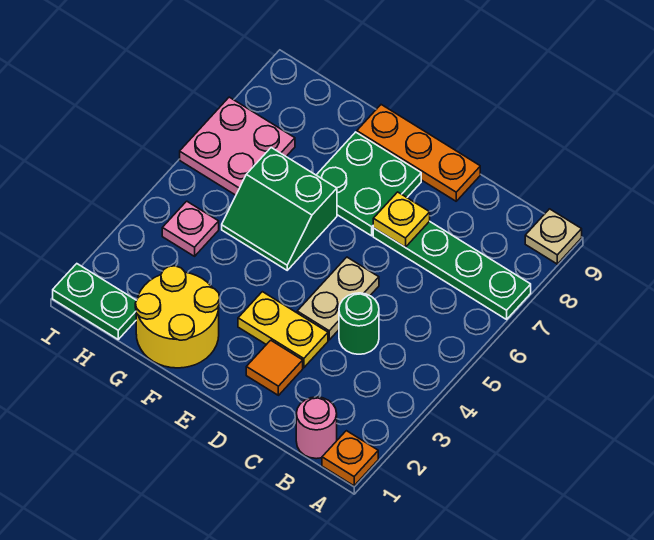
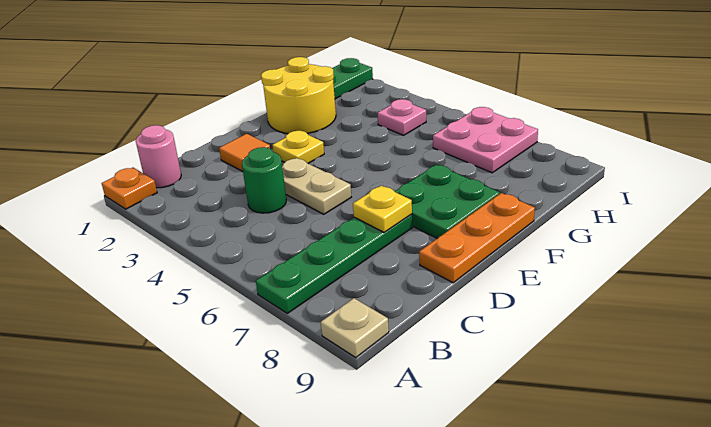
yellow 1x2 plate [238,292,328,368] -> yellow 1x1 plate [272,131,324,163]
green 2x2 slope [222,148,337,270] -> none

